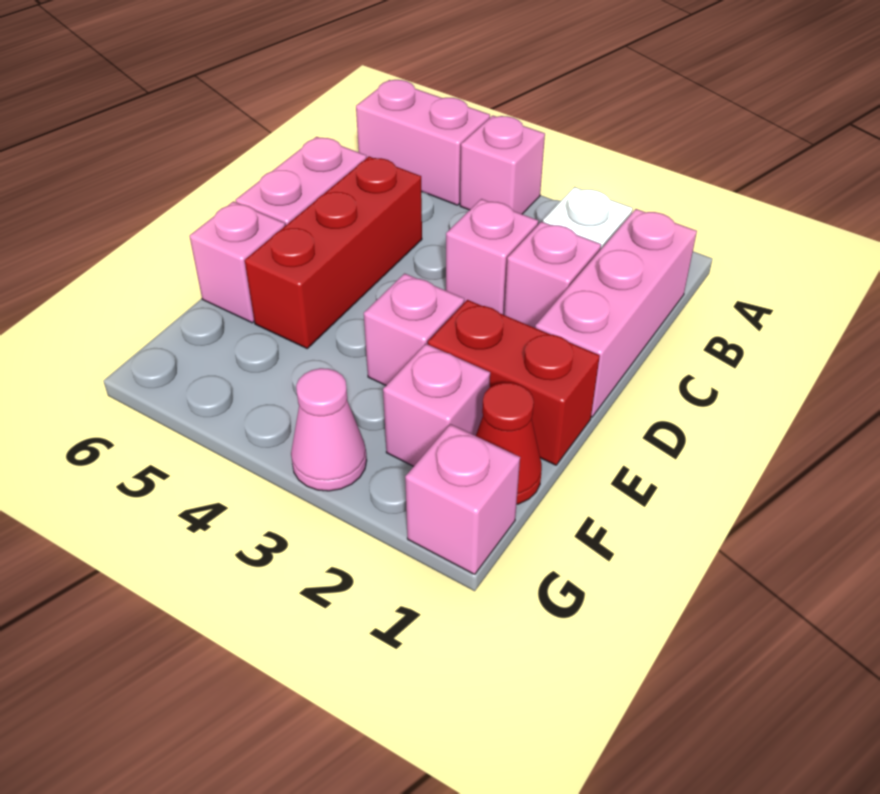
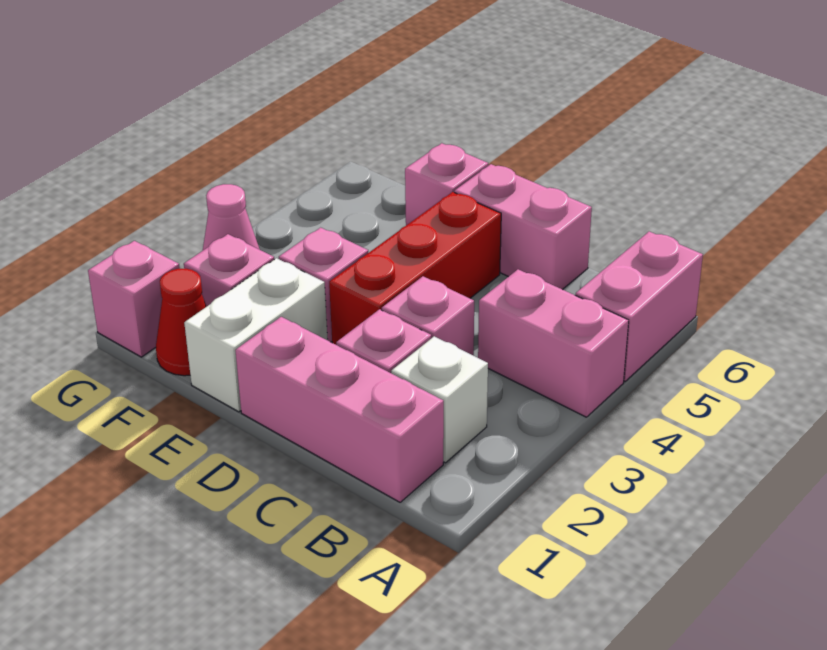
pink 1x1 brick [460,116,545,214] -> pink 1x2 brick [478,269,629,417]
red 1x3 brick [245,157,422,348] -> red 1x3 brick turned to [329,192,501,345]
red 1x2 brick [428,300,600,465] -> white 1x2 brick [184,258,328,412]

